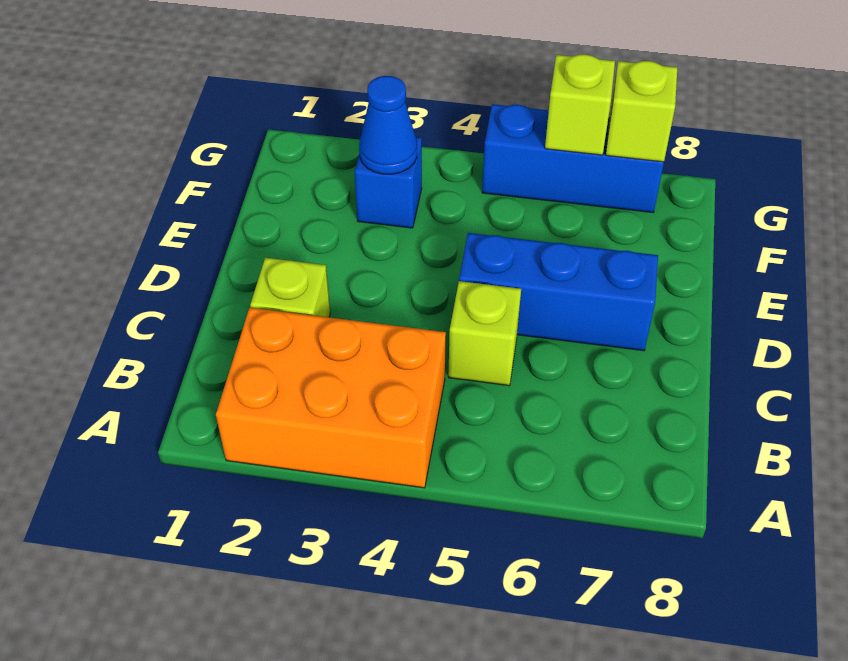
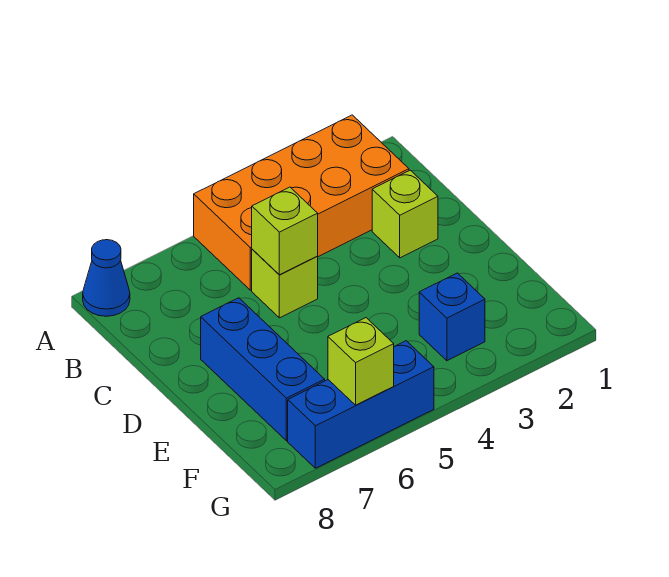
orange 2x3 brick [216,308,446,488] -> orange 2x4 brick [194,115,409,290]
blue 1x3 brick [459,233,658,351] -> blue 1x3 brick turned to [201,298,325,441]
blue 1x1 cone [359,76,417,174] -> blue 1x1 cone moved to [83,240,130,316]
lime 1x1 brick [606,61,677,162] -> lime 1x1 brick moved to [252,187,318,275]

